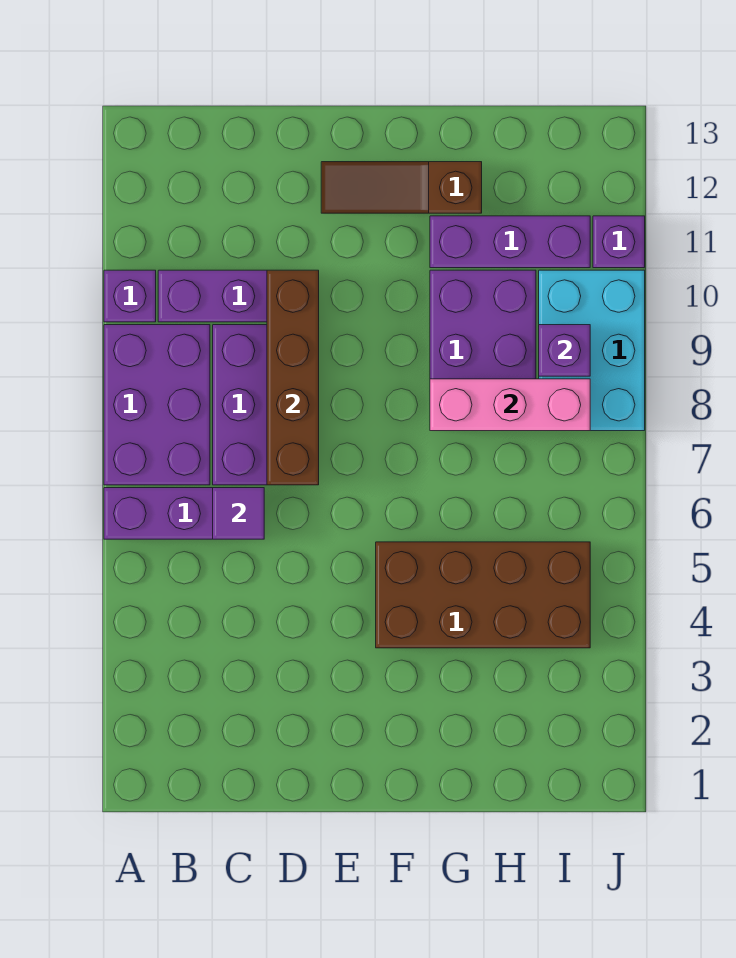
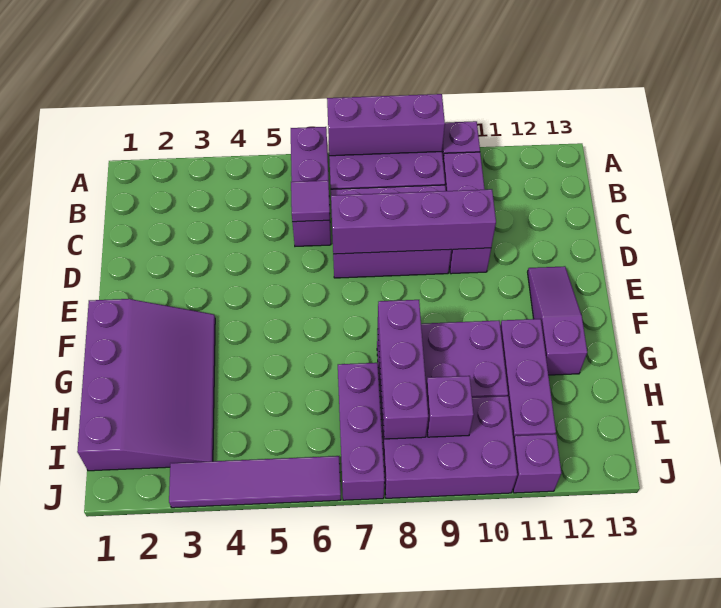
none -> purple 1x3 brick [327,94,445,156]
brown 1x4 brick [267,270,319,485] -> purple 1x4 brick [331,189,496,254]
brown 1x3 slope [321,162,482,213] -> purple 1x3 slope [528,266,587,375]
none -> purple 3x4 slope [77,299,215,471]
brown 2x4 brick [376,542,590,648] -> none
pink 1x3 brick [430,379,590,431] -> purple 1x3 brick [378,300,428,439]
none -> purple 1x3 brick [338,363,385,500]
cyan 2x3 brick [539,270,645,431] -> purple 2x3 brick [381,396,517,498]
none -> purple 1x4 tile [169,456,341,508]

